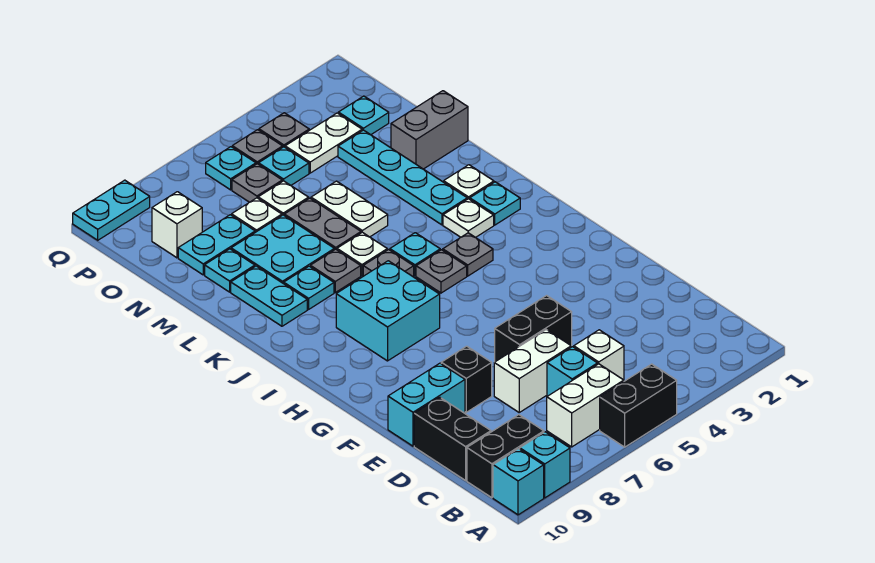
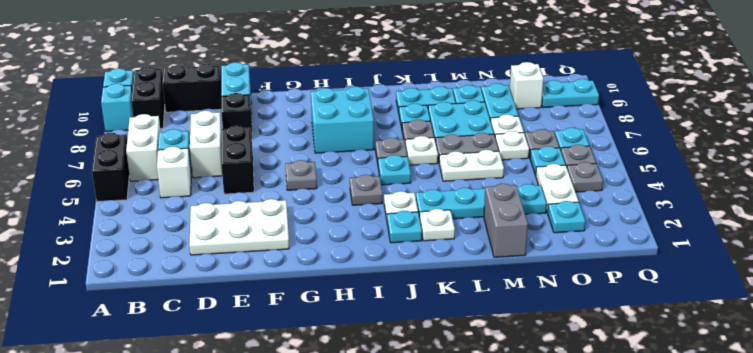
none -> white 2x3 plate [189,199,289,255]
grey 1x1 plate [416,250,467,293] -> grey 1x1 plate moved to [286,160,317,190]
cyan 1x2 plate [73,180,150,240] -> cyan 1x2 plate turned to [542,79,599,108]

